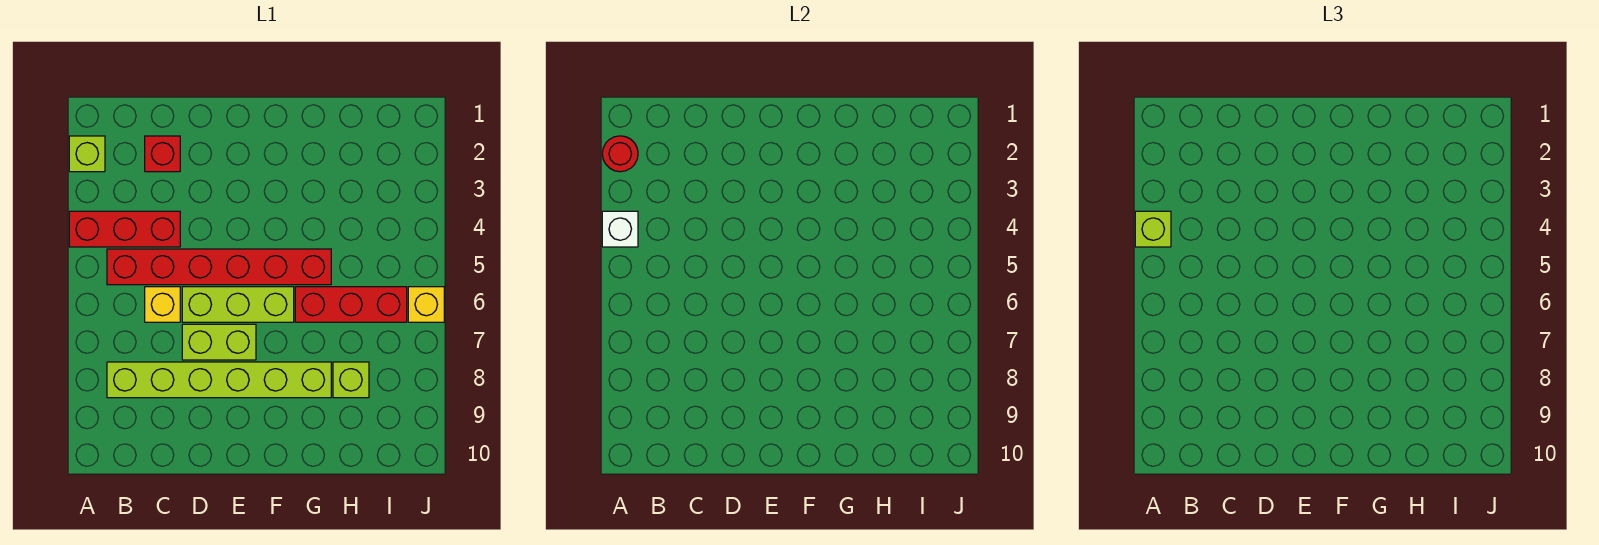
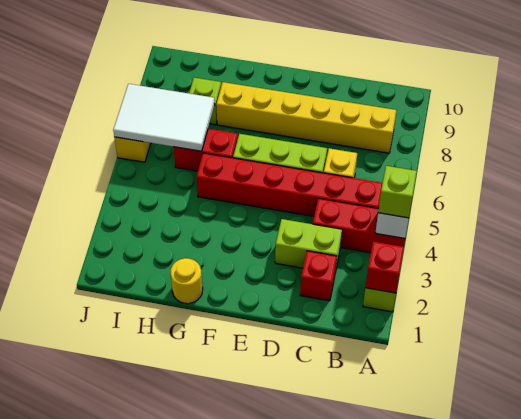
red 1x1 round brick [602,136,638,172] -> red 1x1 brick [365,242,404,293]
lime 1x6 brick [107,362,331,398] -> yellow 1x6 brick [216,82,397,153]
lime 1x2 brick [182,324,256,360] -> lime 1x2 brick moved to [275,219,342,272]
none -> yellow 1x1 round brick [171,258,203,304]
red 1x3 brick [295,287,407,322] -> red 1x2 brick [174,129,238,171]
none -> white 2x3 tile [113,84,215,151]

